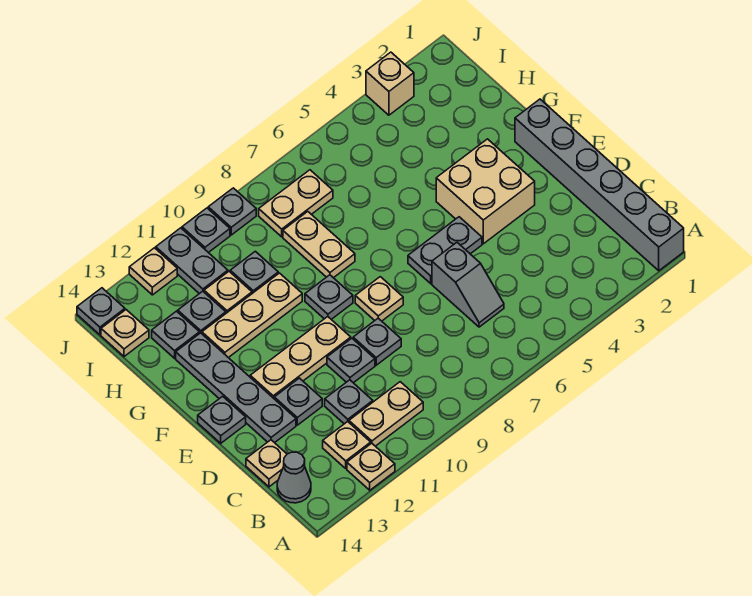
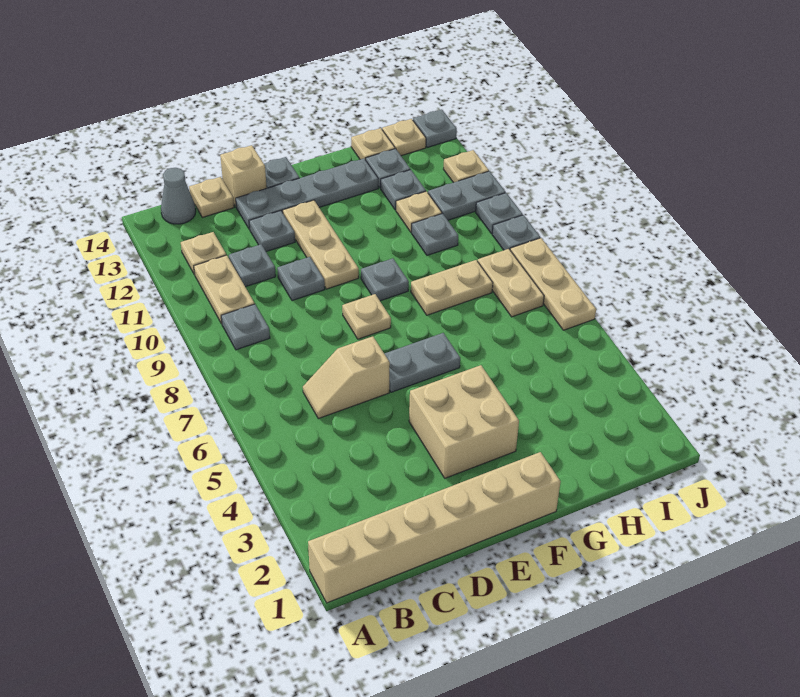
grey 1x6 brick [515,99,684,271] -> tan 1x6 brick [308,452,561,603]
tan 1x1 plate [347,443,395,490] -> tan 1x1 plate moved to [351,128,395,160]
grey 1x2 slope [432,243,504,327] -> tan 1x2 slope [303,336,390,419]
grey 1x1 plate [353,318,401,365] -> grey 1x1 plate moved to [221,304,270,350]
grey 1x2 plate [408,217,482,284] -> grey 1x2 plate turned to [384,333,460,392]
tan 1x3 plate [202,273,302,358] -> tan 1x3 plate moved to [510,238,596,330]
tan 1x1 brick [366,52,414,115] -> tan 1x1 brick moved to [220,145,267,206]

